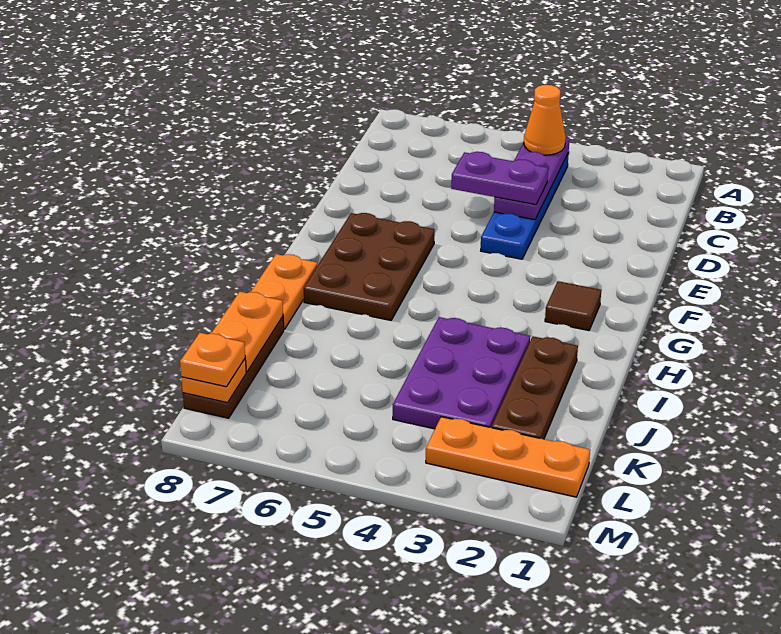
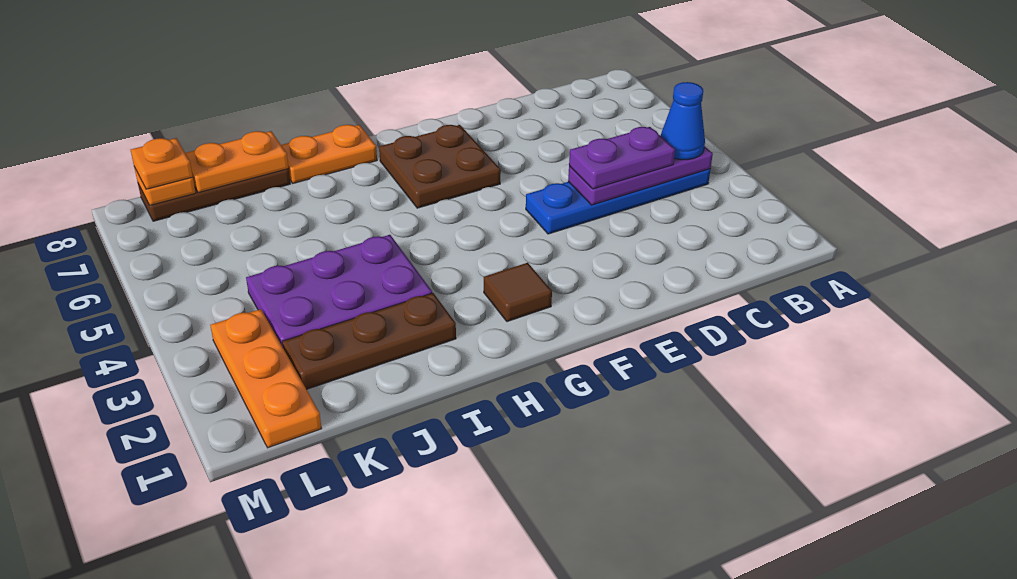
orange 1x1 cone [524,85,566,155] -> blue 1x1 cone [660,82,705,160]
purple 1x2 plate [451,152,548,205] -> purple 1x2 plate turned to [569,127,675,189]
brown 2x3 plate [304,213,435,320] -> brown 2x2 plate [379,125,501,208]

